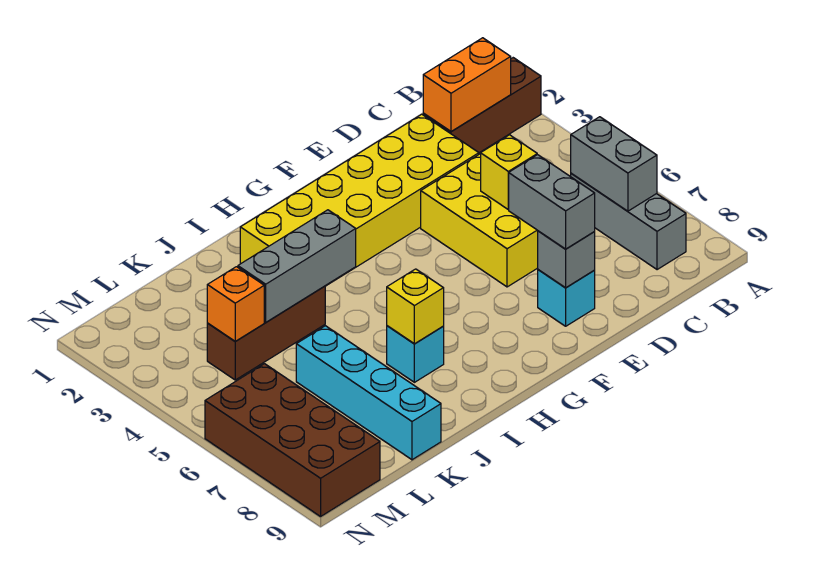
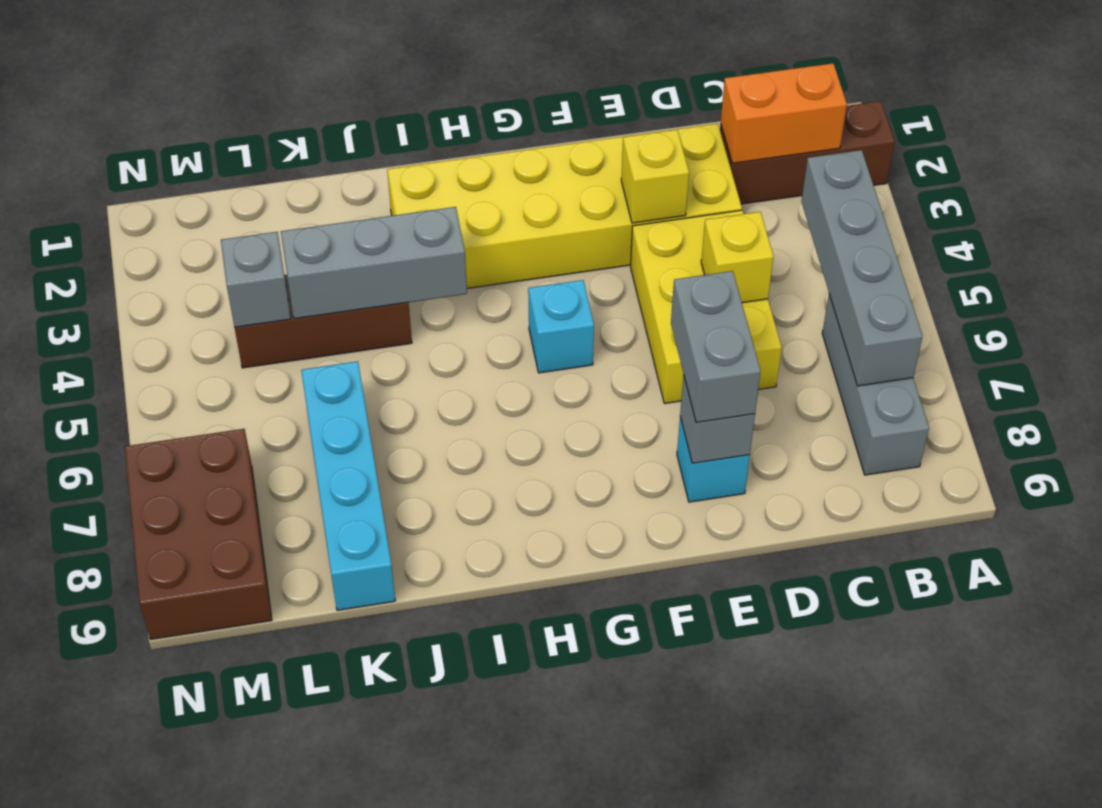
grey 1x2 brick [571,117,657,211] -> grey 1x4 brick [801,150,923,386]
cyan 1x1 brick [387,326,444,382] -> cyan 1x1 brick moved to [528,280,594,373]
yellow 1x1 brick [387,269,444,344] -> yellow 1x1 brick moved to [621,130,689,223]
orange 1x1 brick [207,267,264,341] -> grey 1x1 brick [221,232,291,327]
brown 2x4 brick [205,364,380,516] -> brown 2x3 brick [125,429,272,639]

